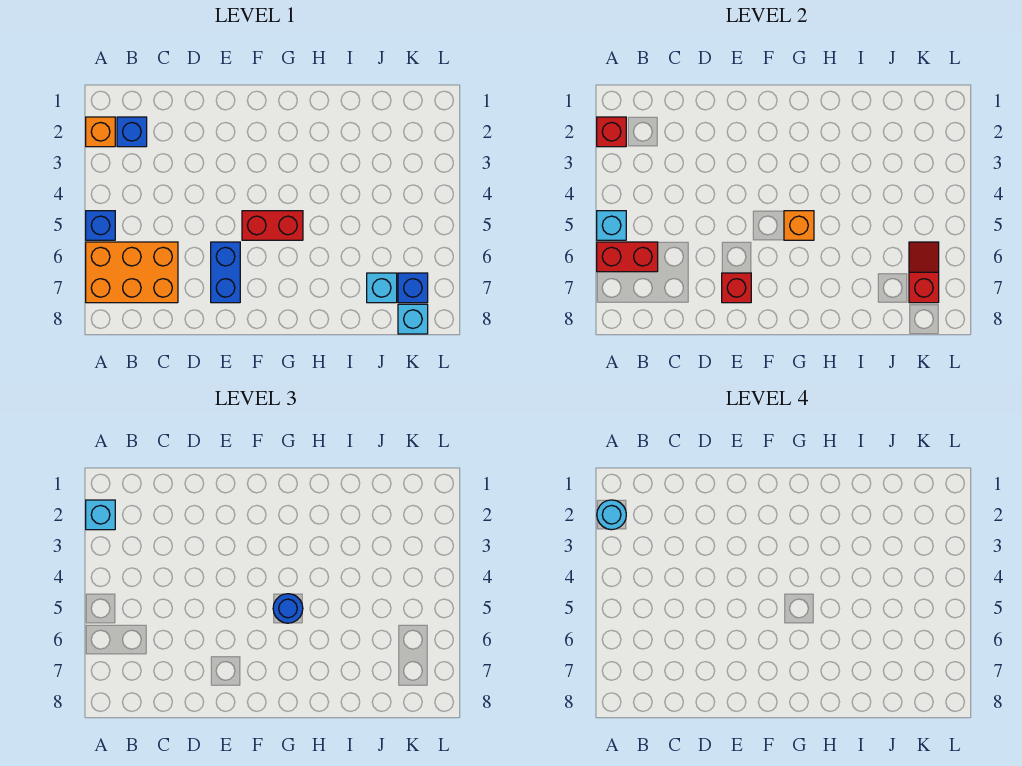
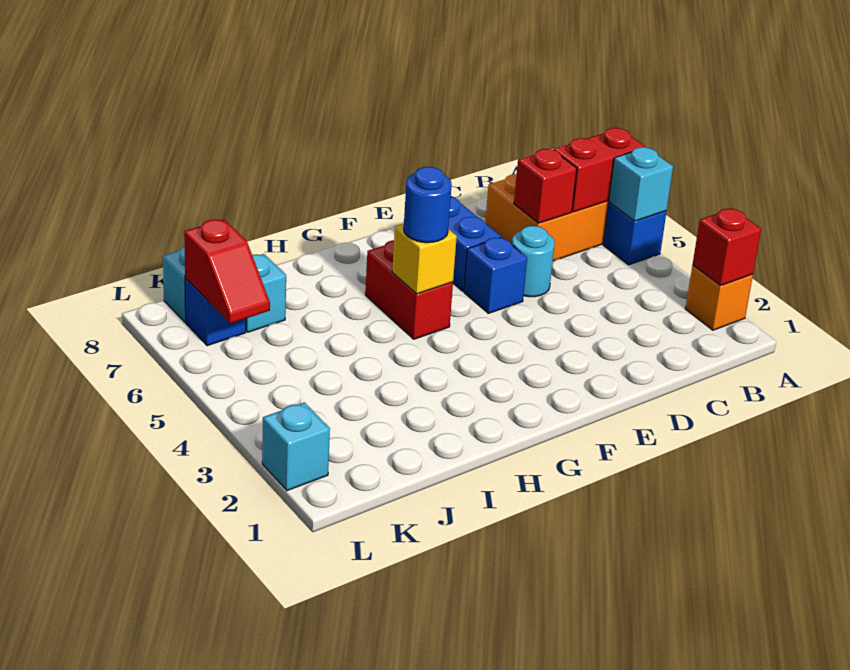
cyan 1x1 brick [86,500,115,530] -> cyan 1x1 brick moved to [262,402,330,491]
cyan 1x1 round brick [597,500,626,530] -> cyan 1x1 round brick moved to [512,226,555,297]
blue 1x1 brick [117,117,147,147] -> blue 1x1 brick moved to [464,237,527,313]
red 1x1 brick [722,273,751,303] -> red 1x1 brick moved to [514,149,577,223]
red 1x2 brick [242,211,303,240] -> red 1x2 brick turned to [365,240,453,339]
orange 1x1 brick [784,211,814,240] -> yellow 1x1 brick [392,224,457,294]

